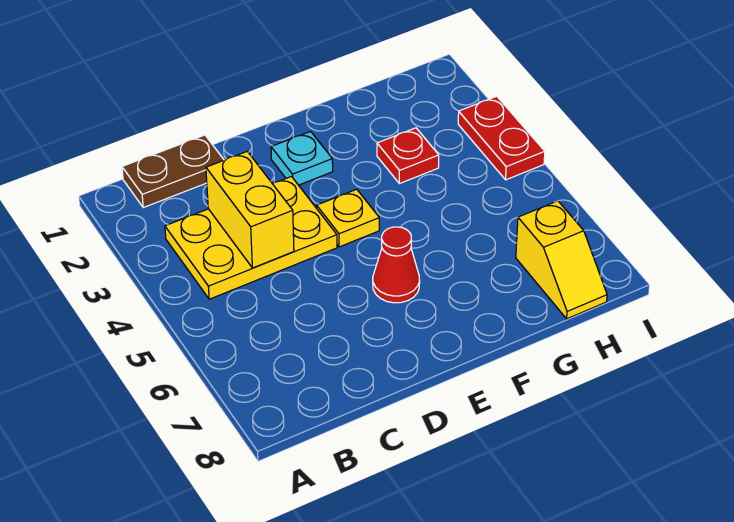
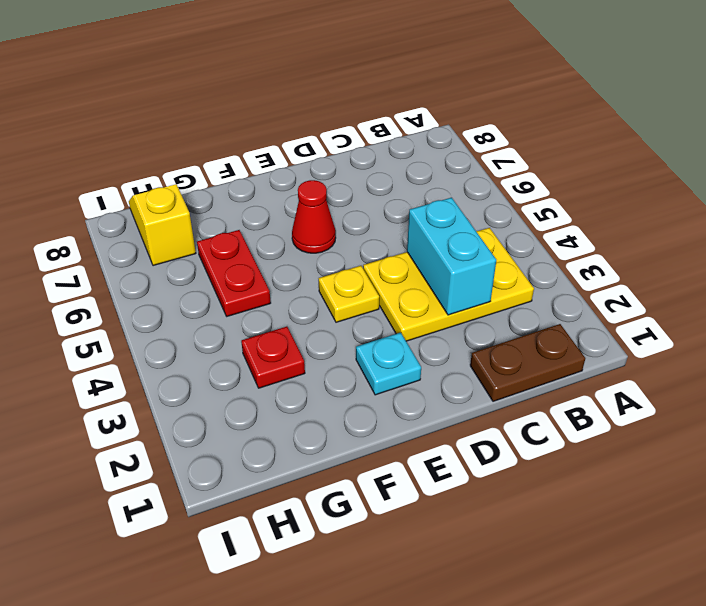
yellow 1x2 brick [206,152,294,268] -> cyan 1x2 brick [407,197,496,315]
red 1x2 plate [458,96,545,180] -> red 1x2 plate moved to [197,230,271,316]

